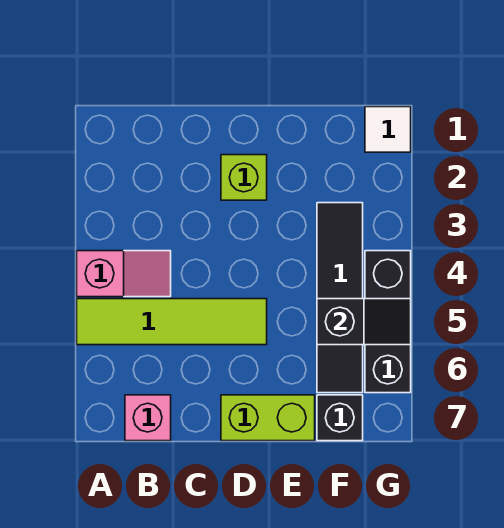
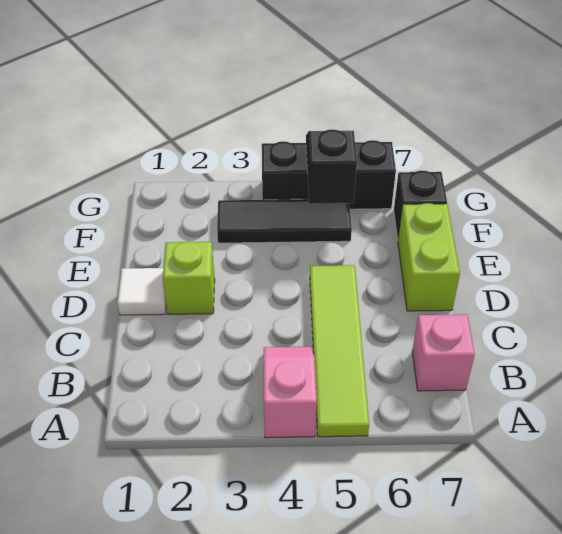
black 1x4 tile [317,203,363,393] -> black 1x3 tile [217,199,352,243]
white 1x1 tile [365,107,411,152] -> white 1x1 tile moved to [118,268,166,315]

